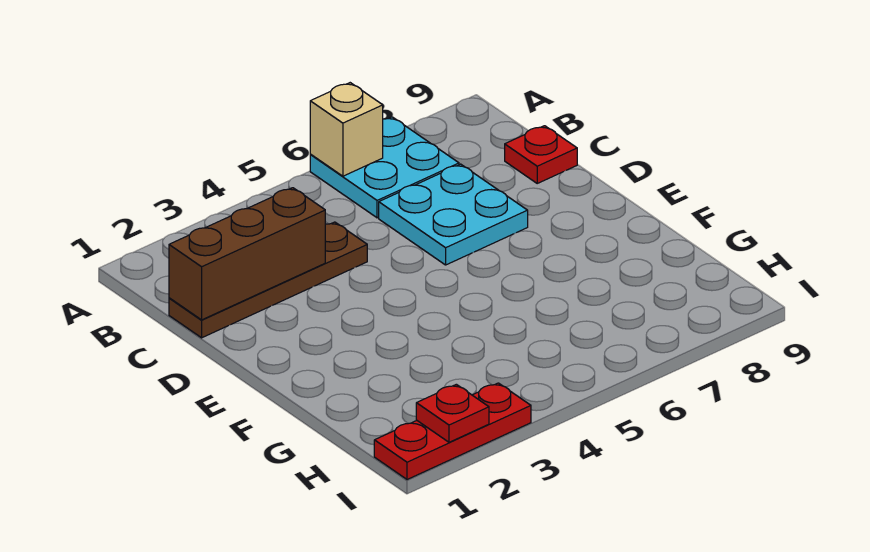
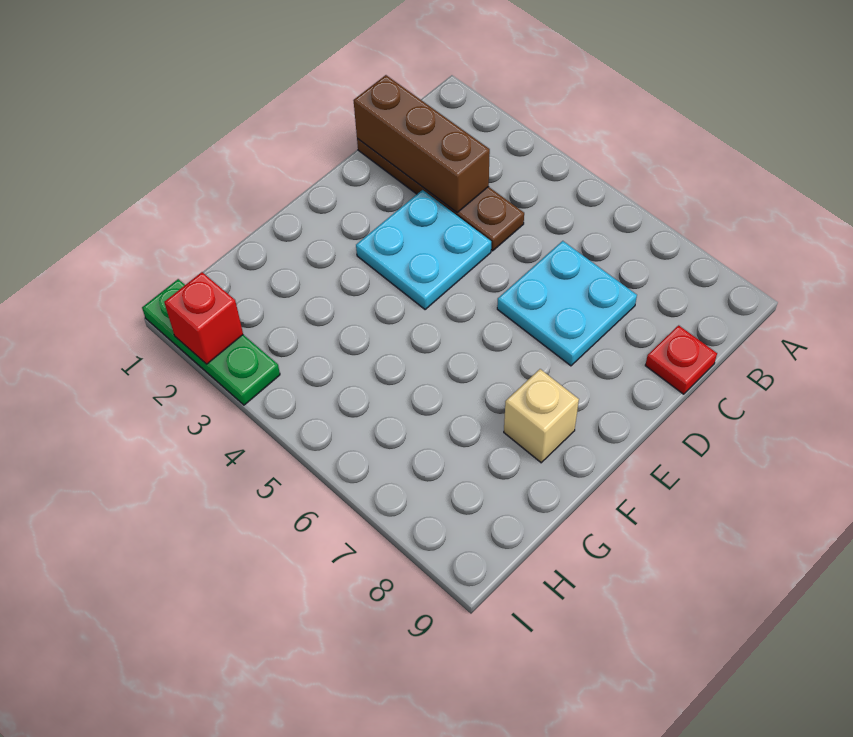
cyan 2x2 plate [310,117,459,218] -> cyan 2x2 plate moved to [356,190,491,310]
tan 1x1 brick [310,83,383,176] -> tan 1x1 brick moved to [504,369,579,463]
red 1x3 plate [374,383,531,480] -> green 1x3 plate [142,279,280,405]
red 1x1 plate [416,384,489,442] -> red 1x1 brick [164,272,243,364]

